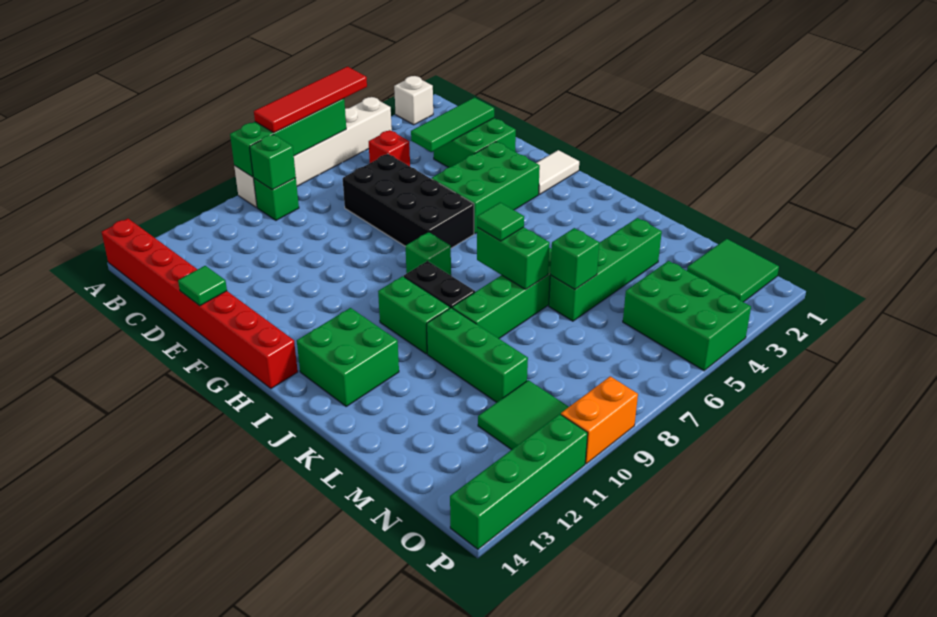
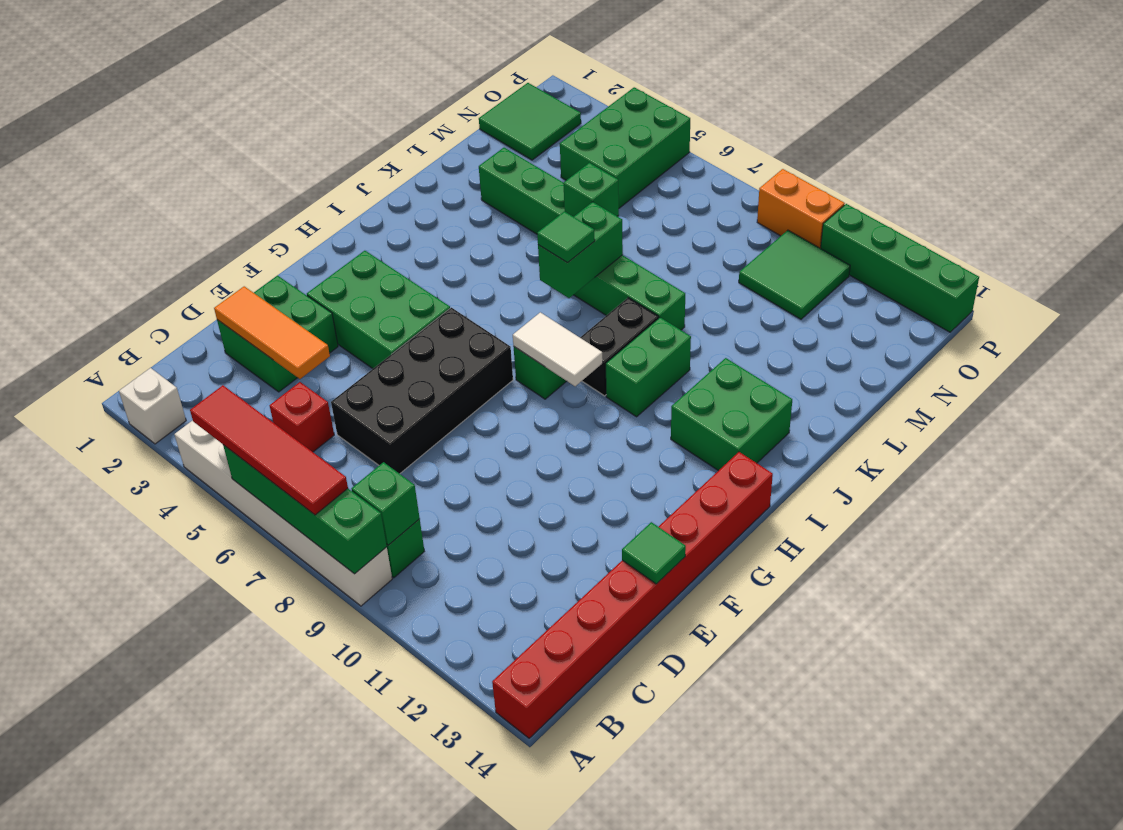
green 1x3 tile [411,97,494,152] -> orange 1x3 tile [214,286,330,379]
white 1x2 tile [537,150,579,195] -> white 1x2 tile moved to [513,312,603,386]
green 1x3 brick [427,308,528,402] -> none

